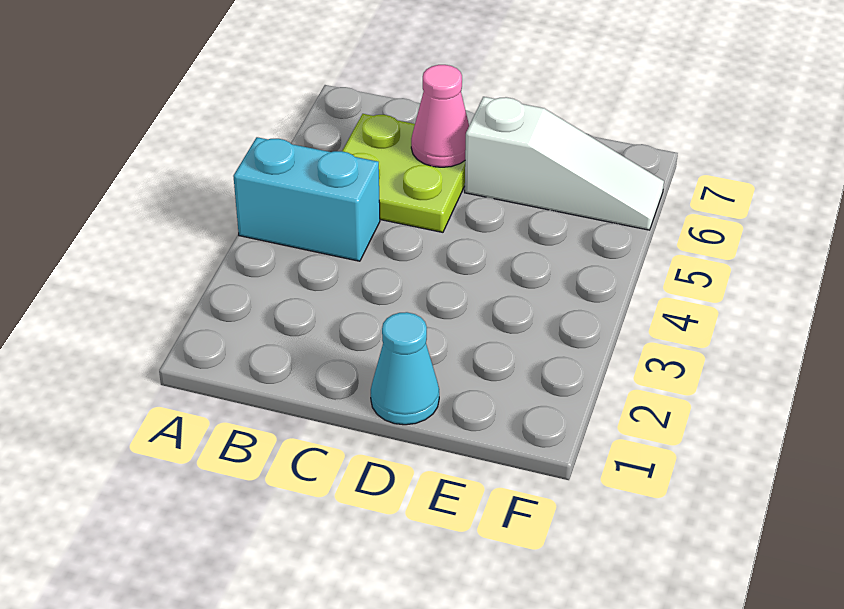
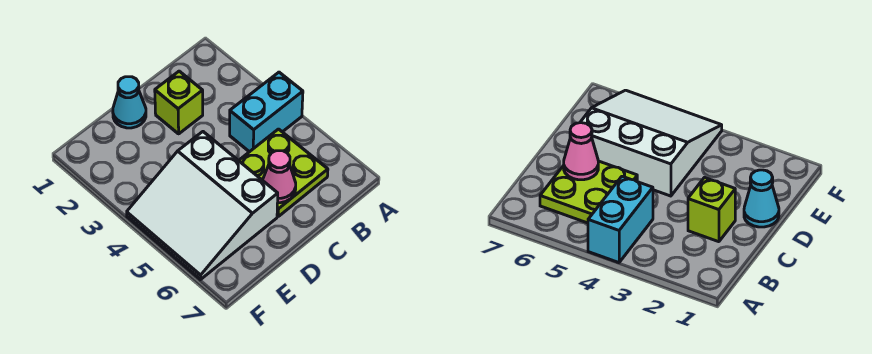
none -> lime 1x1 brick [155,71,203,134]
white 1x3 slope [465,97,664,230] -> white 3x3 slope [127,132,278,279]

